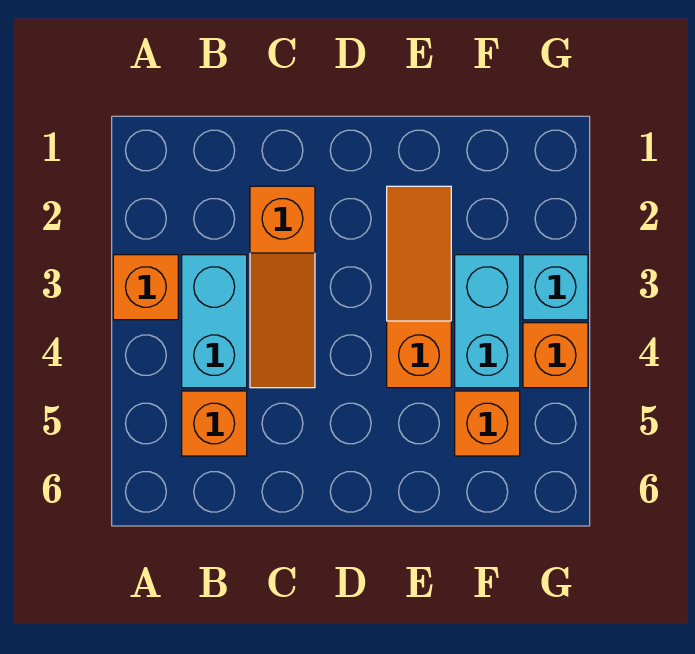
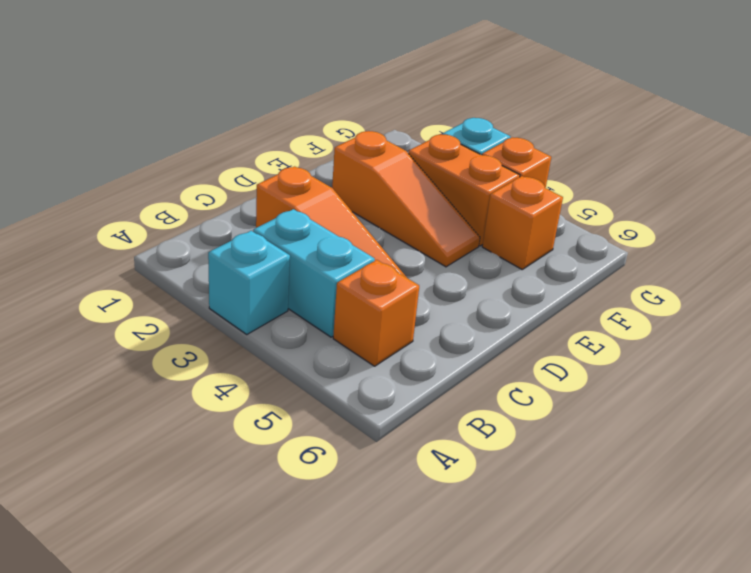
orange 1x1 brick [113,255,178,320] -> cyan 1x1 brick [208,231,290,334]
orange 1x3 slope [387,186,451,388] -> orange 1x3 slope turned to [332,131,480,267]
cyan 1x2 brick [455,255,520,388] -> orange 1x2 brick [408,135,520,246]

